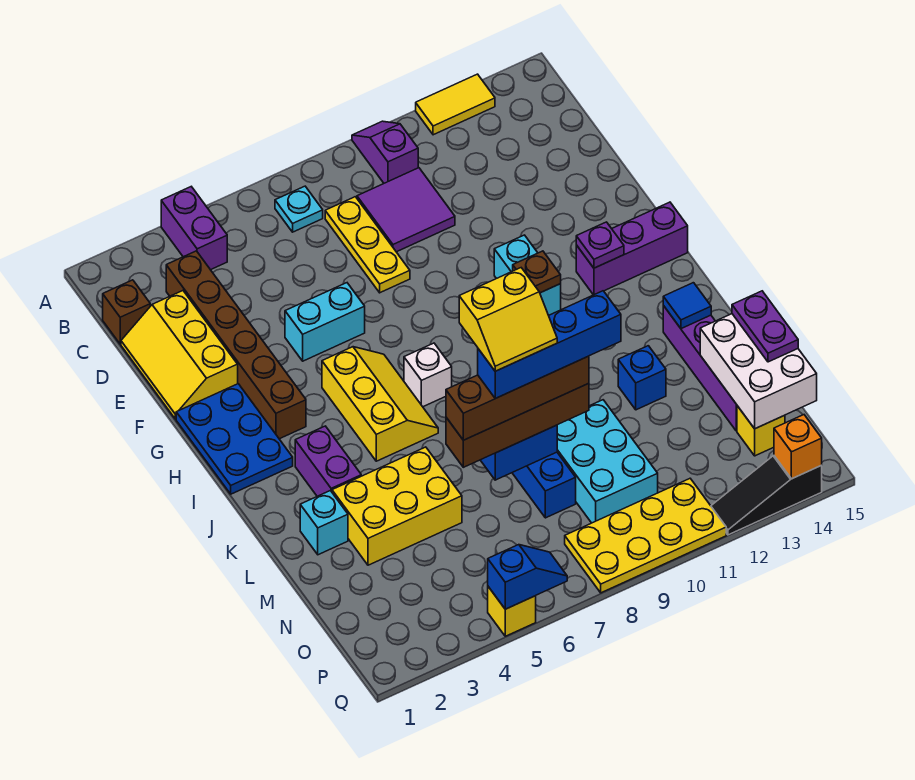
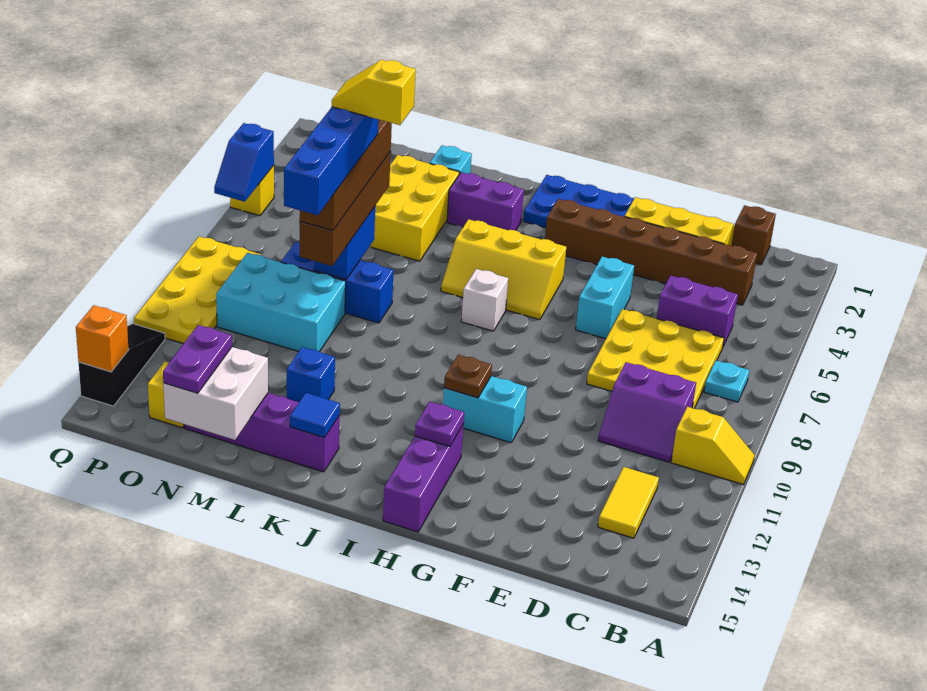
purple 1x2 brick [161,187,227,270] -> purple 1x2 brick moved to [657,276,738,346]
purple 1x2 slope [352,121,418,183] -> yellow 1x2 slope [671,407,755,484]
yellow 1x2 tile [416,74,495,135] -> yellow 1x2 tile moved to [598,467,659,538]
yellow 1x3 plate [325,197,410,293] -> yellow 3x3 plate [587,309,724,408]
purple 2x2 tile [357,168,455,252] -> purple 2x2 slope [598,362,696,462]
yellow 2x2 slope [459,268,557,371] -> yellow 1x2 slope [332,60,416,125]
white 2x3 brick [700,314,817,429] -> white 2x2 brick [163,347,268,440]
purple 1x2 plate [732,291,798,362] -> purple 1x2 plate turned to [163,325,232,393]

